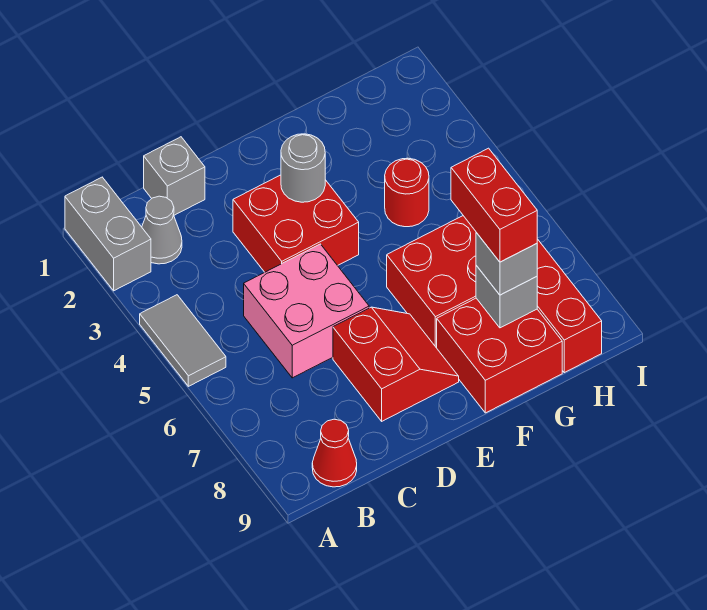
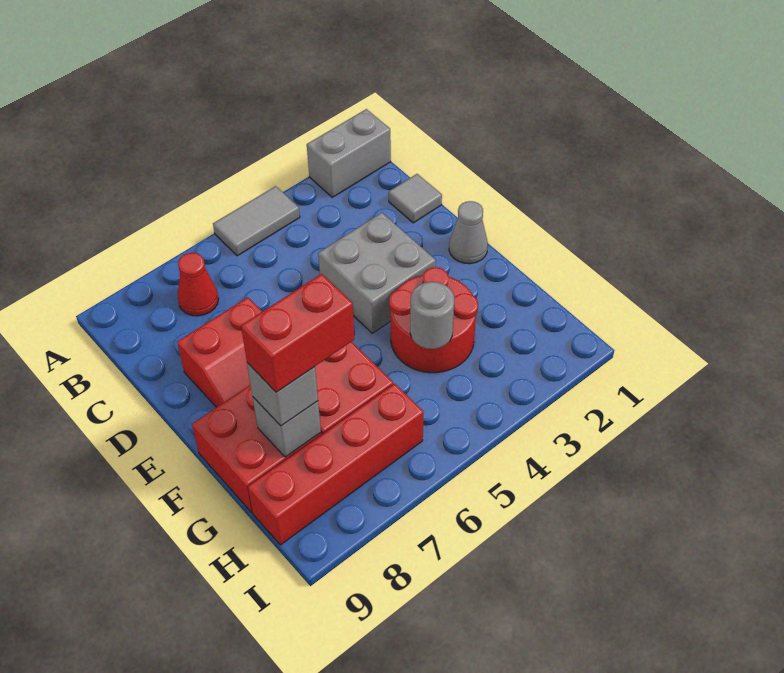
grey 1x1 cone [142,196,182,264] -> grey 1x1 cone moved to [449,201,488,264]
red 1x1 cone [312,419,357,487] -> red 1x1 cone moved to [178,253,218,316]
grey 1x1 brick [144,137,205,215] -> grey 1x1 tile [389,174,442,223]
pink 2x2 brick [244,244,369,378] -> none
red 2x2 brick [233,175,359,272] -> grey 2x2 brick [318,213,436,333]
grey 1x1 round brick [281,134,325,202] -> grey 1x1 round brick moved to [410,282,454,349]
red 1x1 round brick [385,158,429,227] -> red 2x2 round brick [389,267,478,373]

